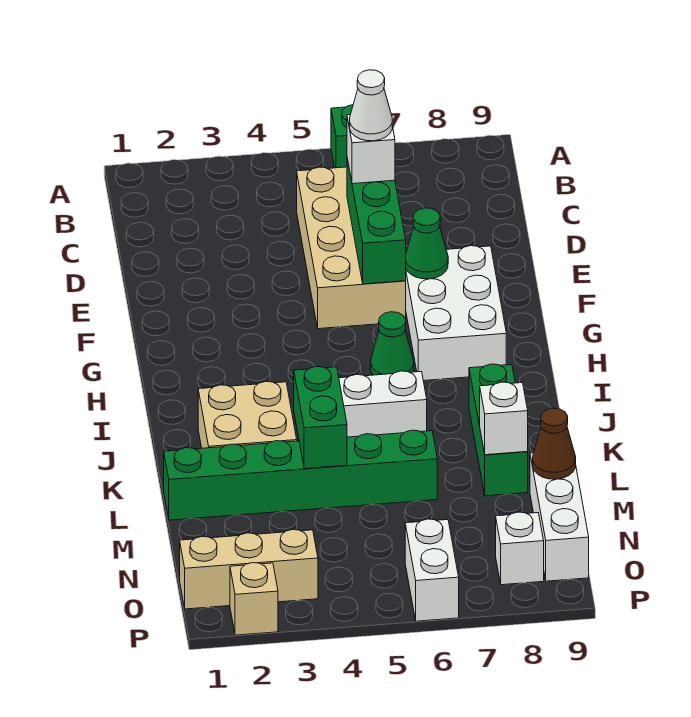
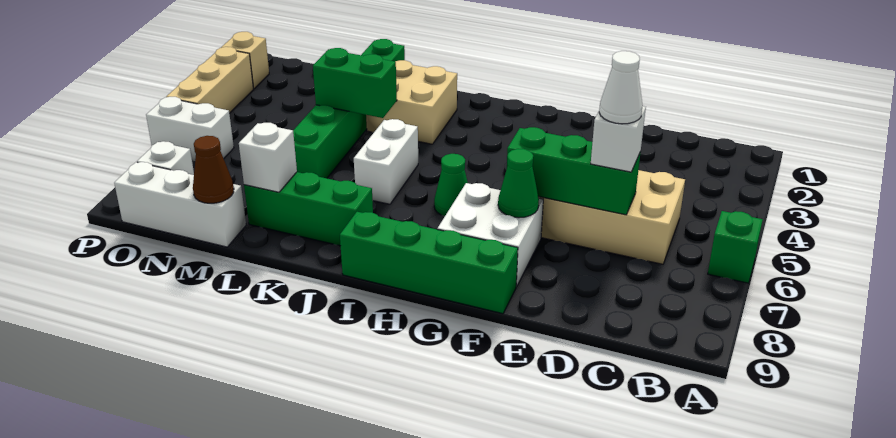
white 2x3 brick [406,246,506,381] -> white 2x2 brick [437,183,543,287]
none -> green 1x4 brick [340,212,518,314]
tan 1x3 brick [180,530,318,609] -> tan 1x3 brick moved to [167,47,254,113]

